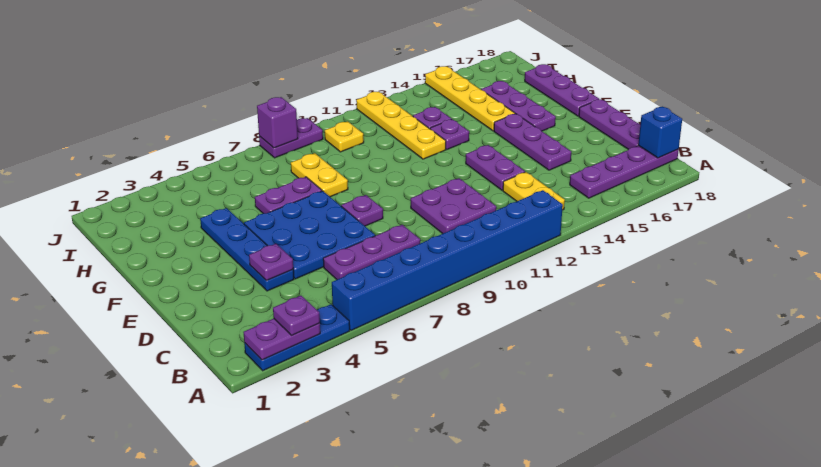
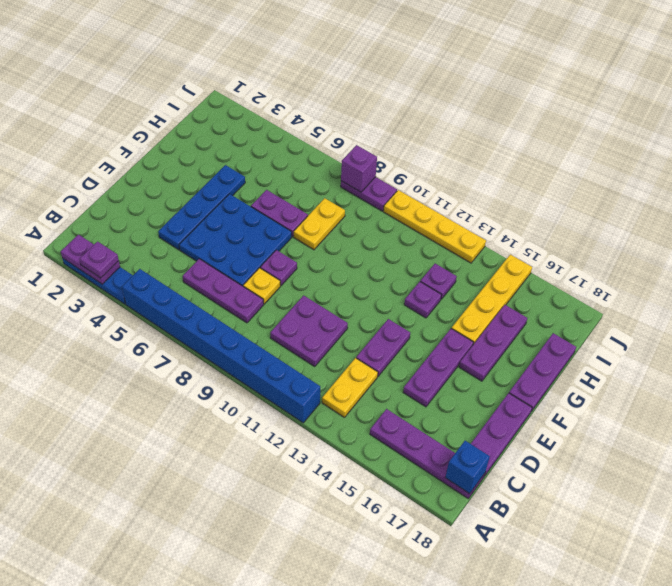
purple 1x1 plate [249,244,293,281] -> none
yellow 1x4 plate [356,92,446,159] -> yellow 1x4 plate turned to [383,190,486,263]
yellow 1x1 plate [325,121,364,152] -> yellow 1x1 plate moved to [243,268,280,304]

